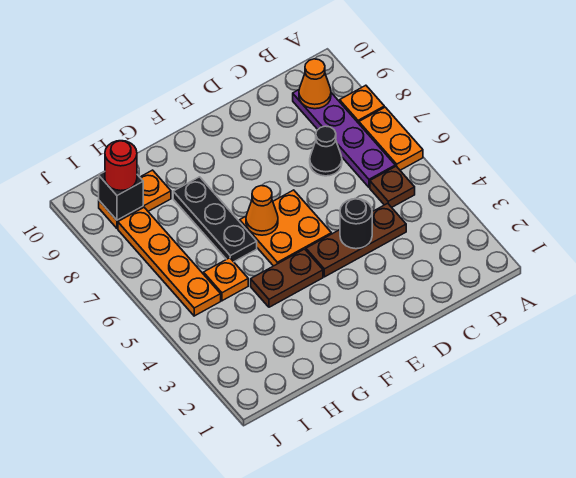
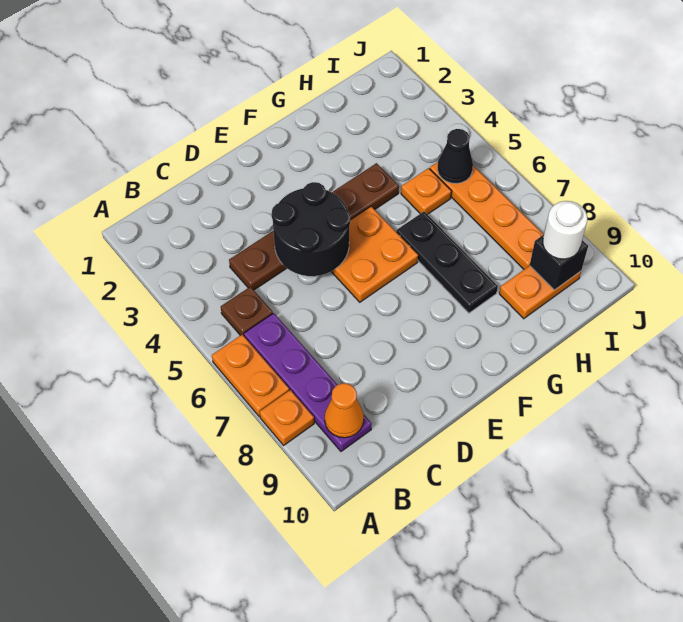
black 1x1 cone [310,126,342,176] -> black 1x1 cone moved to [437,129,473,184]
black 1x1 round brick [340,199,372,249] -> black 2x2 round brick [272,182,350,276]
orange 1x1 cone [246,186,278,235] -> none
red 1x1 round brick [105,141,137,191] -> white 1x1 round brick [543,201,587,259]

